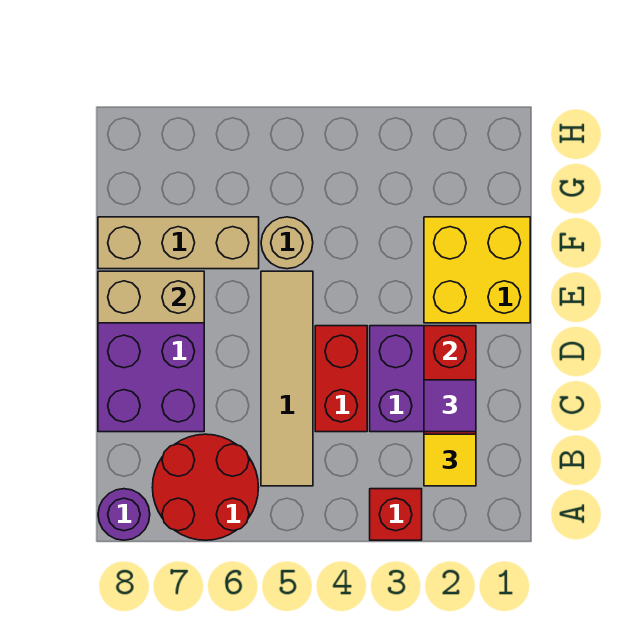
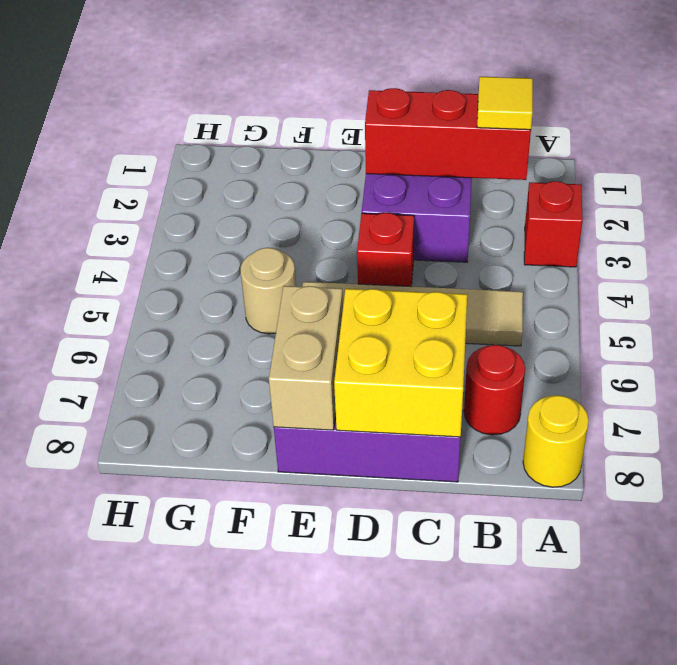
red 2x2 round brick [152,434,259,540] -> red 1x1 round brick [464,345,525,435]
purple 1x1 round brick [98,489,150,540] -> yellow 1x1 round brick [523,395,589,487]
purple 1x1 tile [424,380,476,432] -> none
red 1x2 brick [315,326,367,432] -> red 1x1 brick [357,213,414,287]
yellow 2x2 brick [424,217,530,323] -> yellow 2x2 brick moved to [334,289,467,437]
tan 1x3 brick [98,217,259,269] -> none

